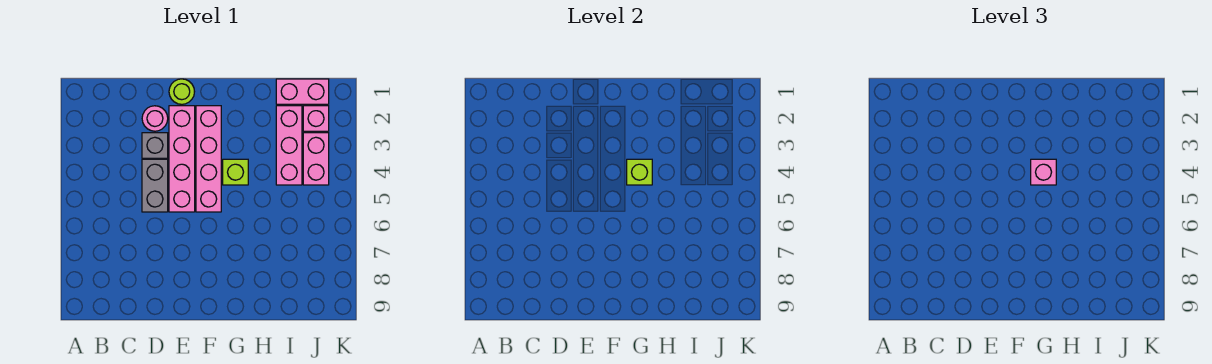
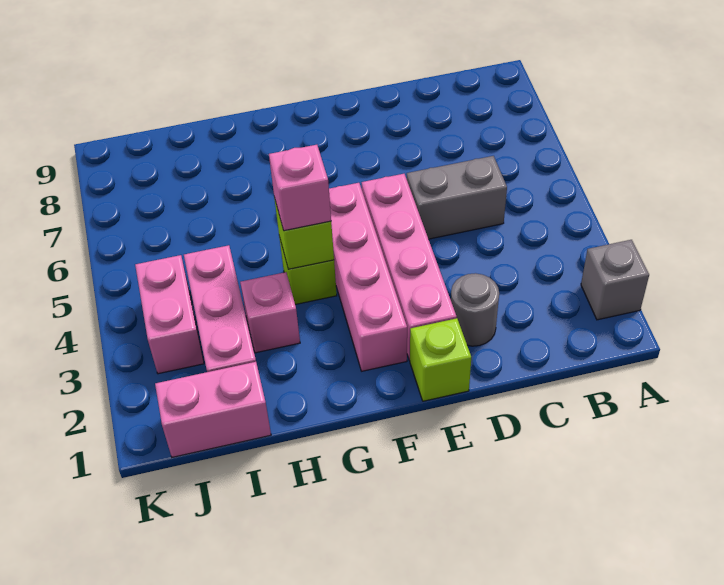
pink 1x1 round brick [142,106,168,131] -> grey 1x1 round brick [451,273,499,346]
grey 1x1 brick [142,133,168,158] -> grey 1x1 brick moved to [581,240,649,320]
grey 1x2 brick [142,159,168,212] -> grey 1x2 brick turned to [407,156,507,239]
lime 1x1 round brick [169,79,195,104] -> lime 1x1 brick [410,318,471,401]
pink 1x1 brick [303,106,329,131] -> pink 1x1 brick moved to [240,272,300,353]

